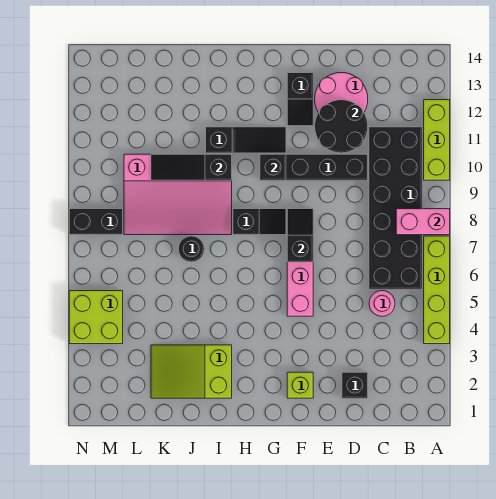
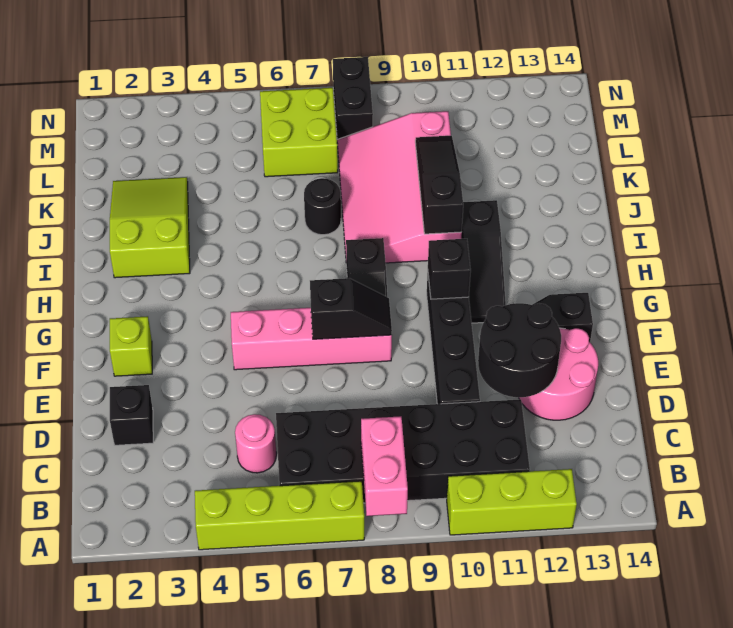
lime 2x2 brick [69,291,123,344] -> lime 2x2 brick moved to [260,88,338,177]

